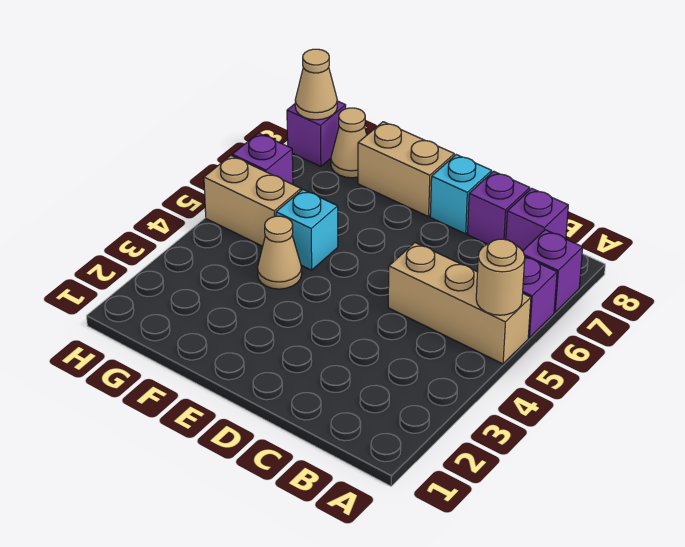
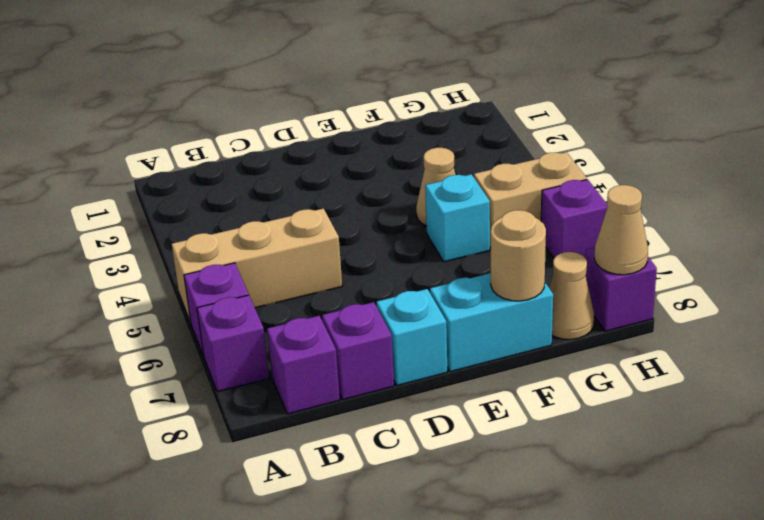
tan 1x1 round brick [476,239,525,315] -> tan 1x1 round brick moved to [491,210,546,301]
tan 1x2 brick [358,122,454,217] -> cyan 1x2 brick [430,273,553,372]

